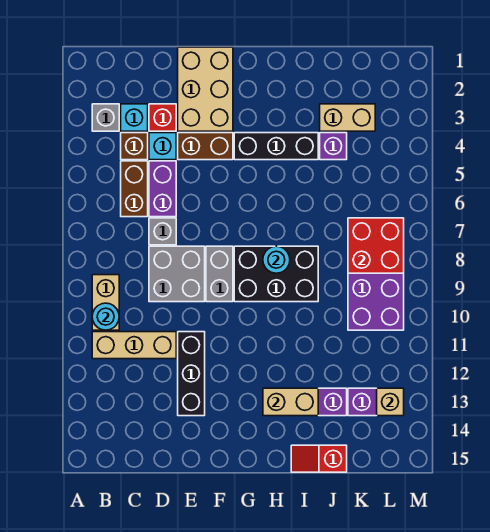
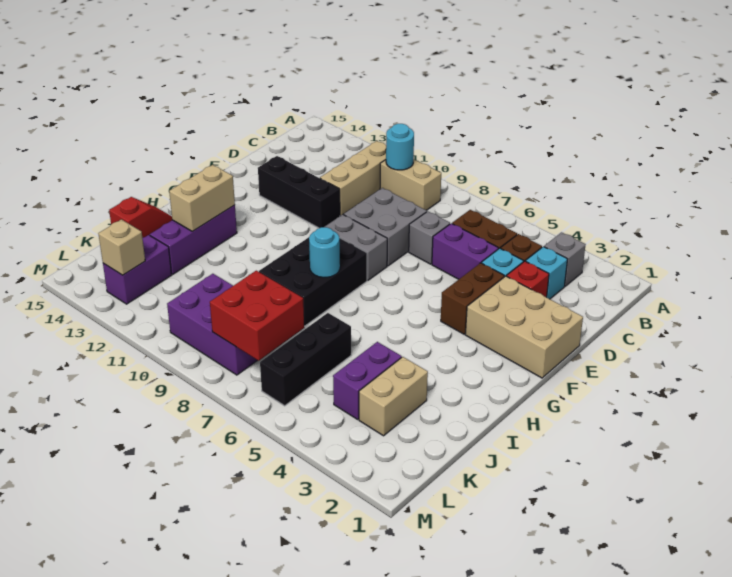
black 1x3 brick [234,133,318,160] -> black 1x3 brick moved to [260,313,351,406]
purple 1x1 brick [320,133,347,160] -> purple 1x2 brick [333,342,402,419]

